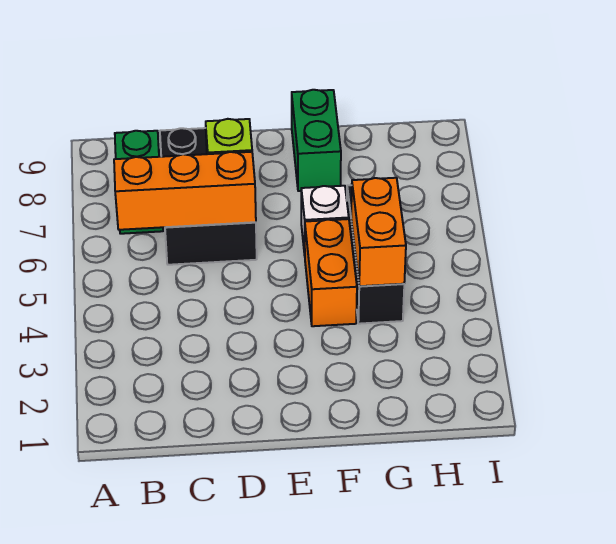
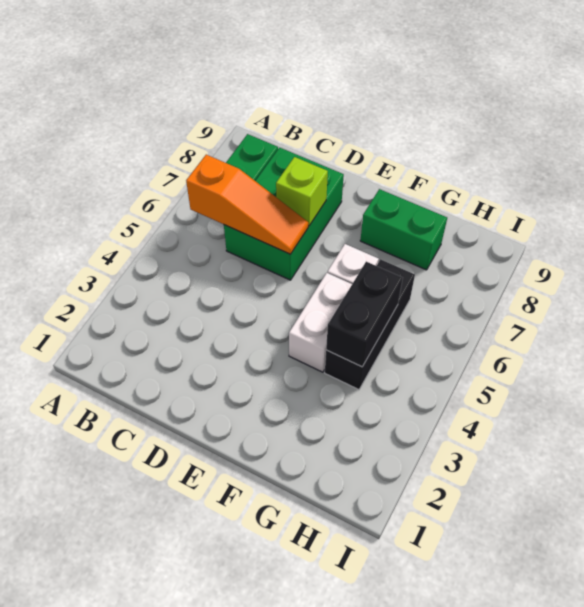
orange 1x3 brick [114,152,256,230] -> orange 1x3 slope [186,155,308,254]
black 2x3 brick [160,128,257,265] -> green 2x3 brick [224,148,344,280]
orange 1x2 brick [305,219,357,326] -> white 1x2 brick [289,273,352,372]
green 1x2 brick [292,90,341,191] -> green 1x2 brick turned to [360,189,447,270]
orange 1x2 brick [351,178,406,286] -> black 1x2 brick [326,262,403,367]

